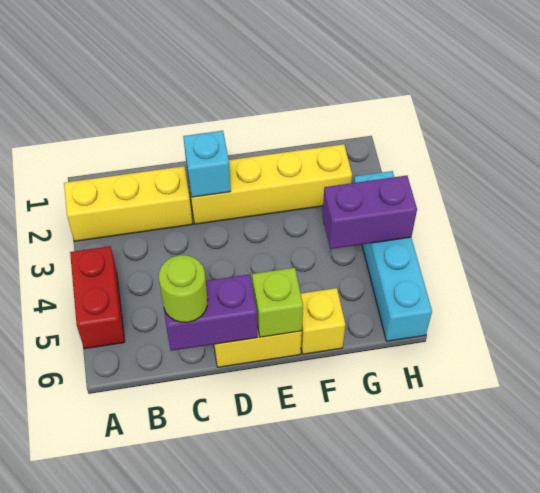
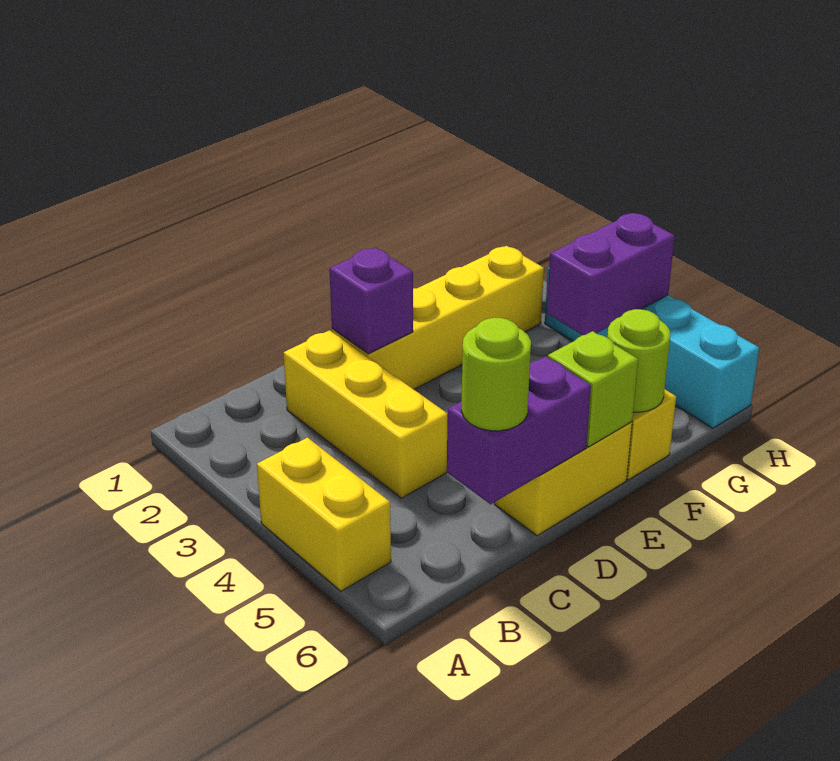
yellow 1x3 brick [64,166,192,241] -> yellow 1x3 brick turned to [283,330,448,498]
red 1x2 brick [70,246,125,349] -> yellow 1x2 brick [257,438,391,591]
cyan 1x1 brick [183,131,231,197] -> purple 1x1 brick [329,248,413,354]
none -> lime 1x1 round brick [607,309,670,412]

